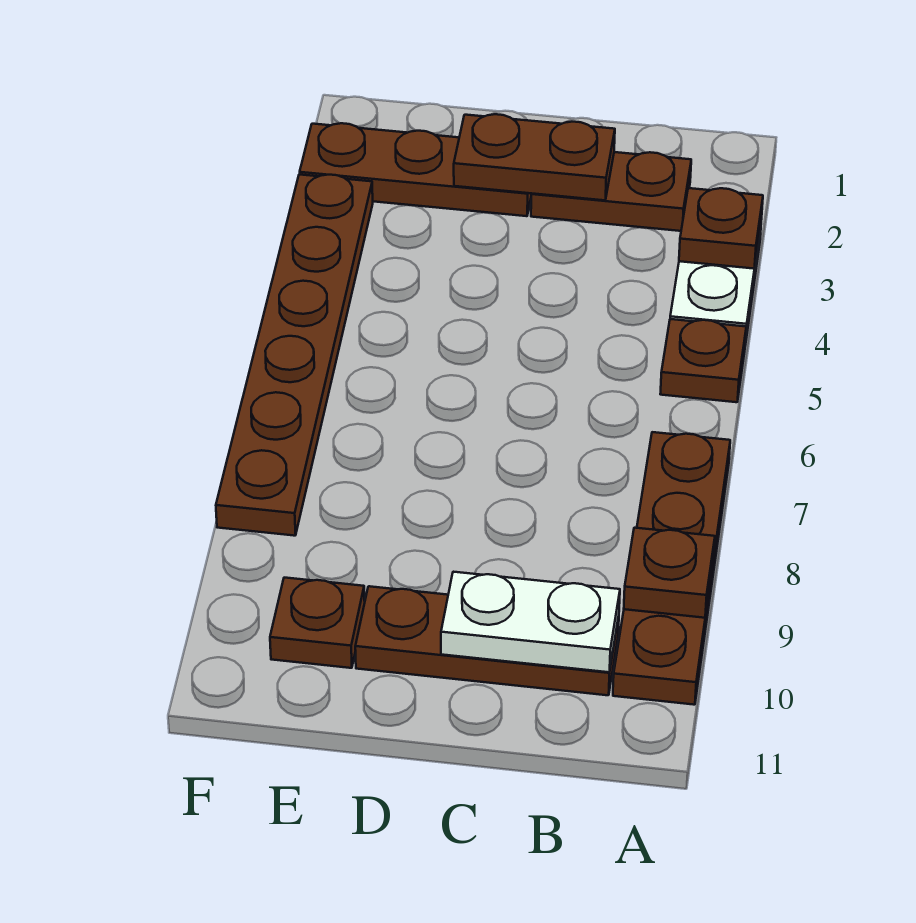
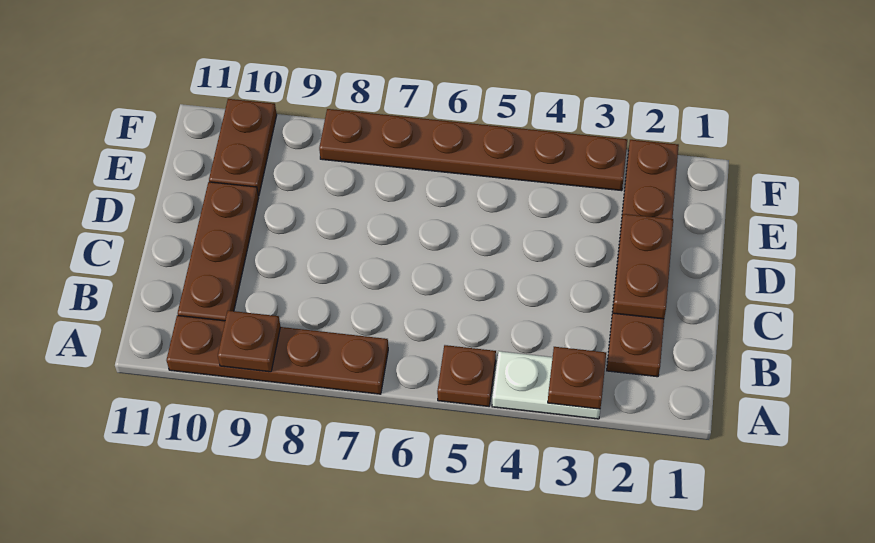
white 1x2 plate [441,572,620,672] -> none
brown 1x1 plate [270,578,365,668] -> brown 1x2 plate [209,99,277,196]

